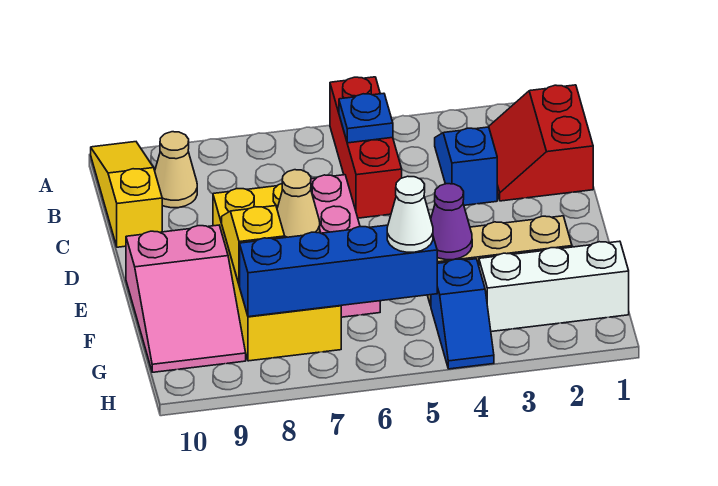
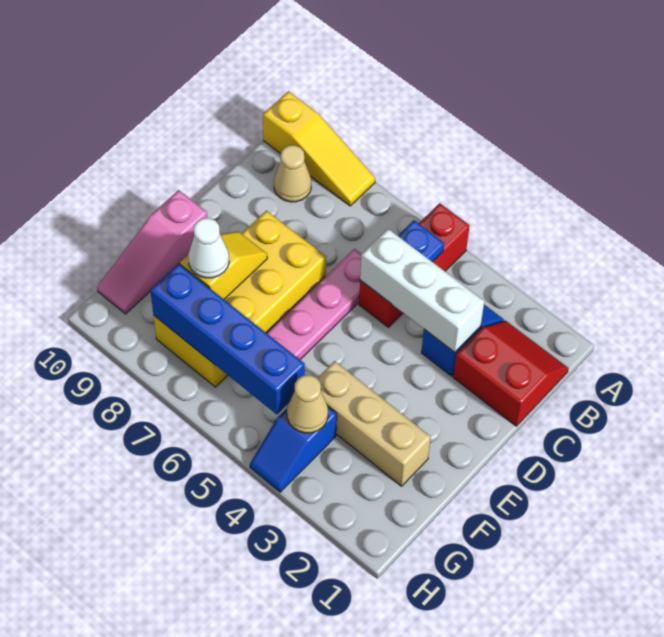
yellow 1x3 slope [91,142,162,247] -> yellow 1x3 slope turned to [263,91,375,206]
red 2x2 slope [489,85,593,201] -> red 2x2 slope turned to [453,320,568,426]
tan 1x1 cone [277,170,320,238] -> tan 1x1 cone moved to [287,375,328,433]
pink 2x3 slope [126,225,246,372] -> pink 1x3 slope [97,190,207,314]
purple 1x1 cone [431,184,472,260] -> none
white 1x3 brick [479,241,629,332] -> white 1x3 brick moved to [360,229,484,352]
white 1x1 cone [387,176,433,252] -> white 1x1 cone moved to [188,218,229,278]

